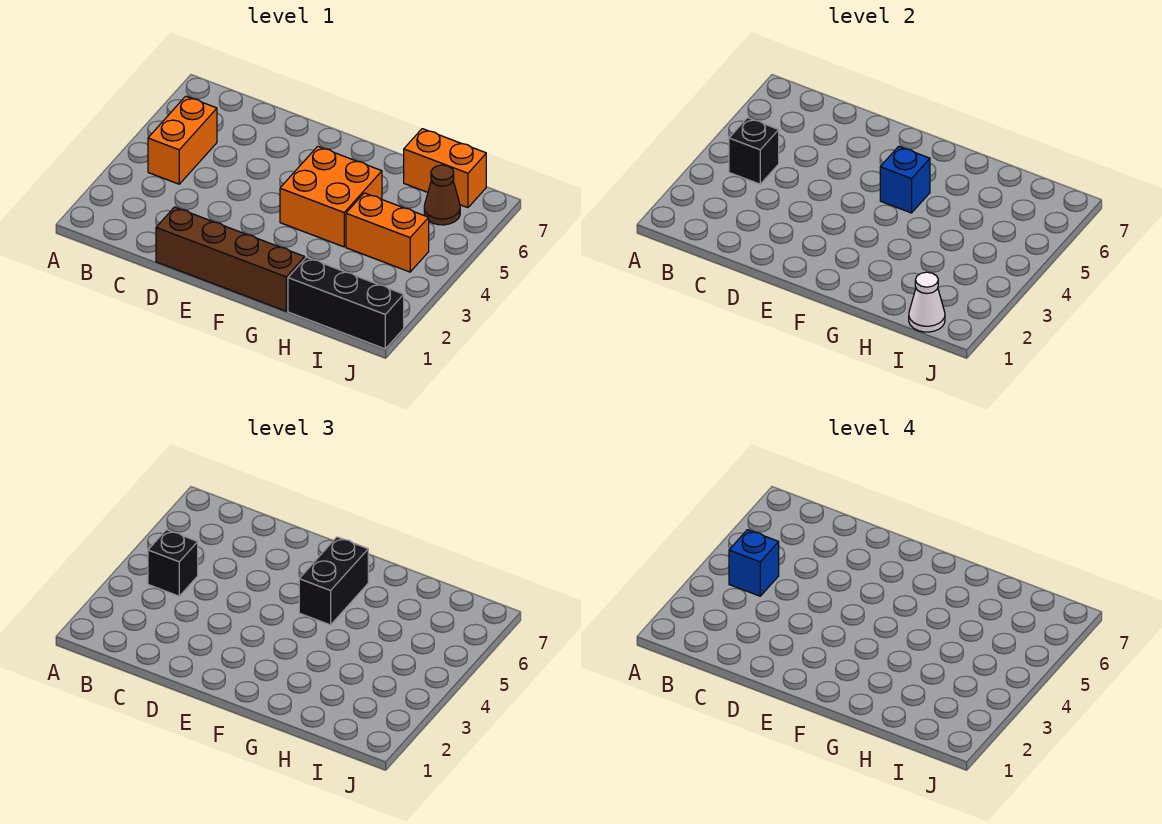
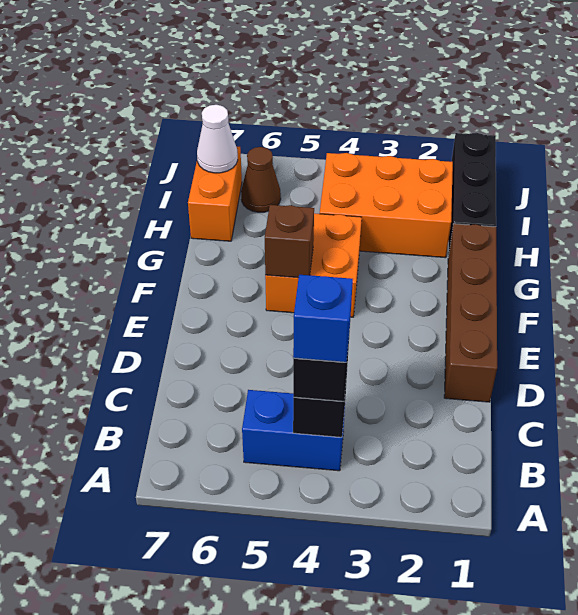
orange 1x2 brick [148,96,217,184] -> blue 1x2 brick [242,390,345,471]
blue 1x1 brick [880,146,930,213] -> brown 1x1 brick [265,205,314,278]
black 1x2 brick [299,537,368,625] -> none
orange 1x2 brick [346,193,429,272] -> orange 2x3 brick [320,153,453,258]
white 1x1 cone [909,272,945,332] -> white 1x1 cone moved to [197,105,238,173]

